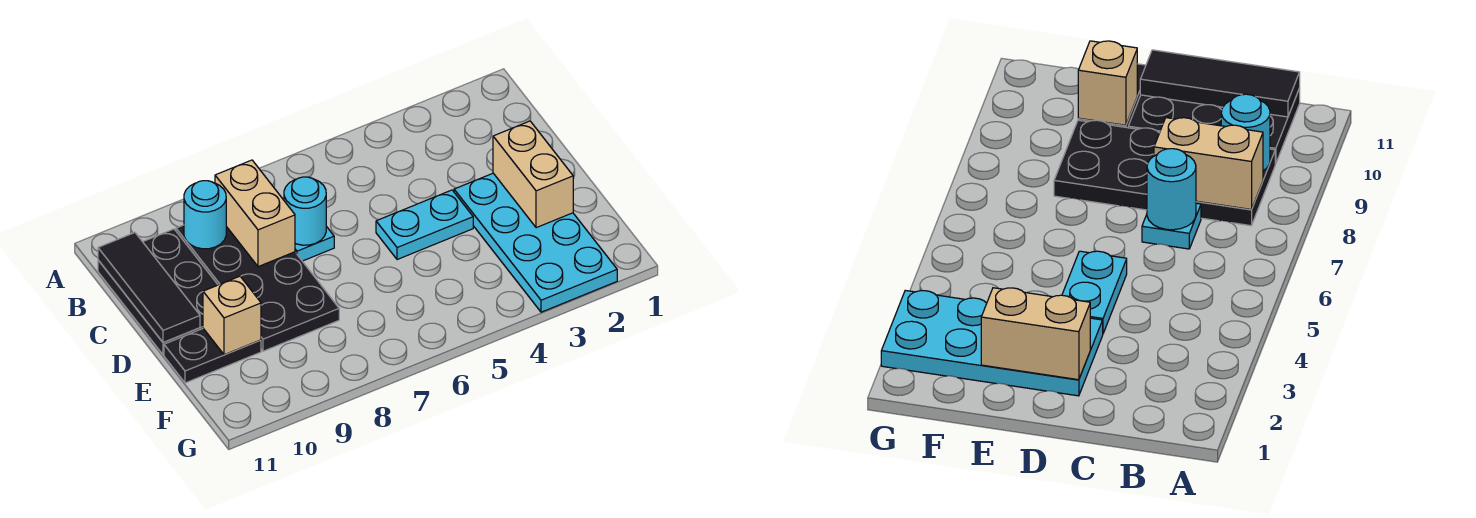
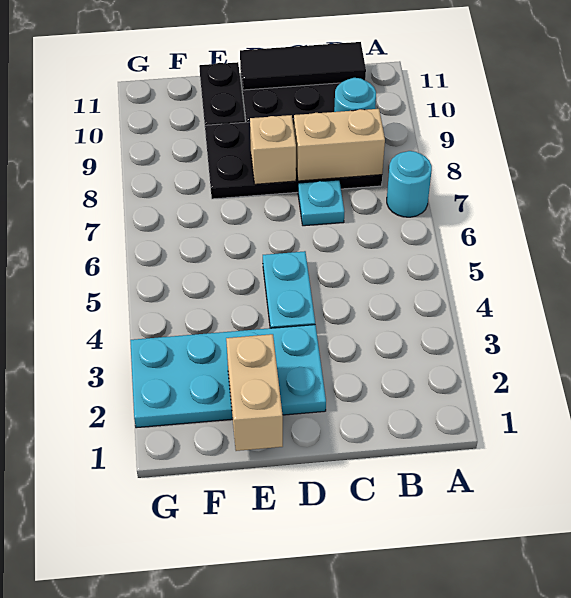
cyan 1x1 round brick [284,177,326,245] -> cyan 1x1 round brick moved to [387,151,432,217]
tan 1x2 brick [493,121,573,228] -> tan 1x2 brick turned to [226,334,283,451]
tan 1x1 brick [203,276,261,355] -> tan 1x1 brick moved to [250,115,296,184]

